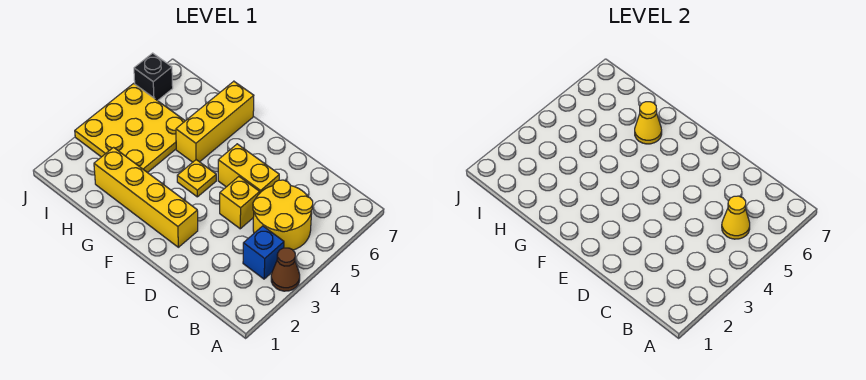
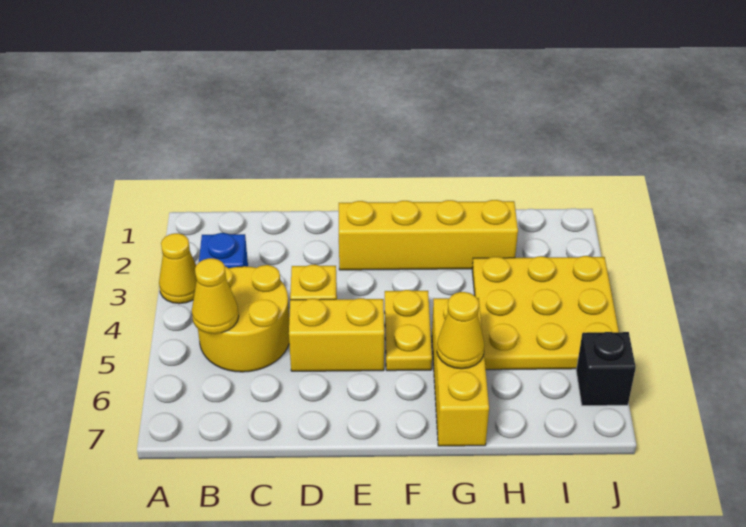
brown 1x1 cone [271,248,300,291] -> yellow 1x1 cone [159,233,197,304]
yellow 1x1 plate [177,160,216,197] -> yellow 1x2 plate [385,290,432,371]

